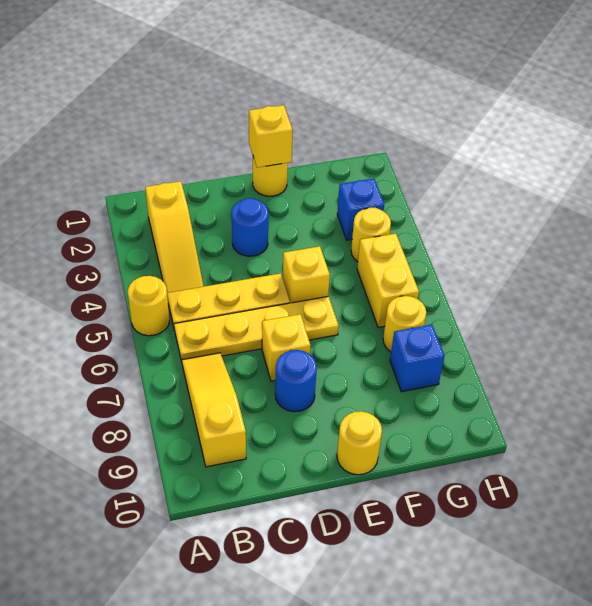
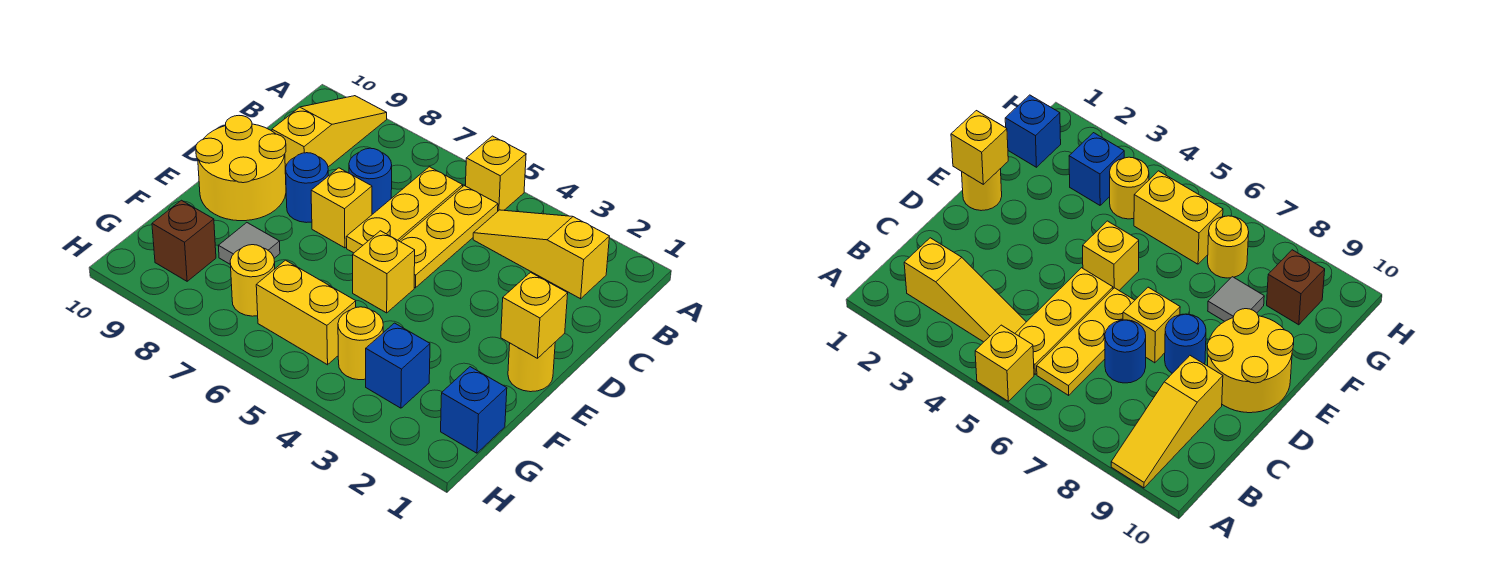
yellow 1x1 round brick [128,276,169,336] -> yellow 1x1 brick [466,136,526,211]
yellow 1x4 plate [174,296,339,361] -> yellow 1x3 plate [346,167,463,253]
yellow 1x3 slope [182,353,246,467] -> yellow 1x3 slope turned to [272,96,387,174]
blue 1x1 round brick [231,198,268,256] -> blue 1x1 round brick moved to [349,148,392,214]
yellow 1x1 round brick [337,411,382,475] -> yellow 2x2 round brick [196,116,286,221]
none -> grey 1x1 tile [219,223,280,264]
blue 1x1 brick [390,325,444,392] -> blue 1x1 brick moved to [441,367,507,453]
none -> brown 1x1 brick [152,200,216,281]

